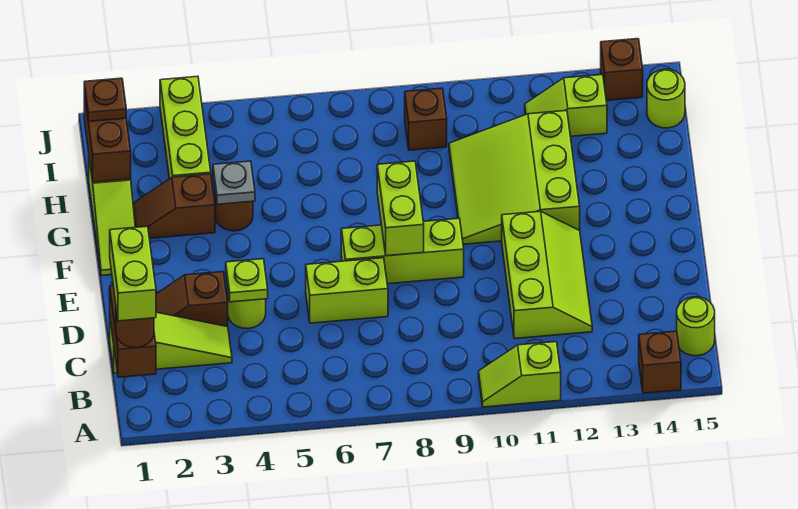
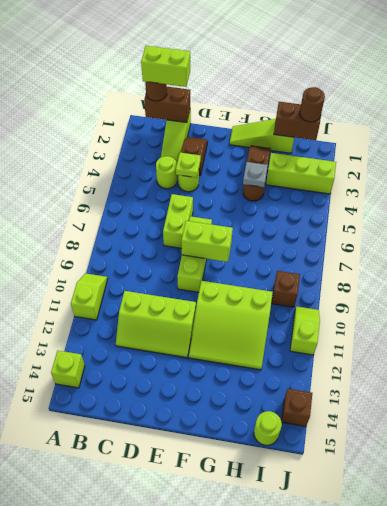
brown 1x1 brick [639,331,681,393] -> lime 1x1 brick [51,351,85,388]
lime 1x1 round brick [677,297,715,356] -> lime 1x1 round brick moved to [156,156,177,189]
lime 3x3 slope [449,110,580,244] -> lime 3x3 slope turned to [189,281,273,370]
brown 1x1 plate [84,78,126,122] -> brown 1x1 round brick [300,87,325,122]
lime 1x2 slope [525,75,607,136] -> lime 1x2 slope moved to [290,306,320,355]

